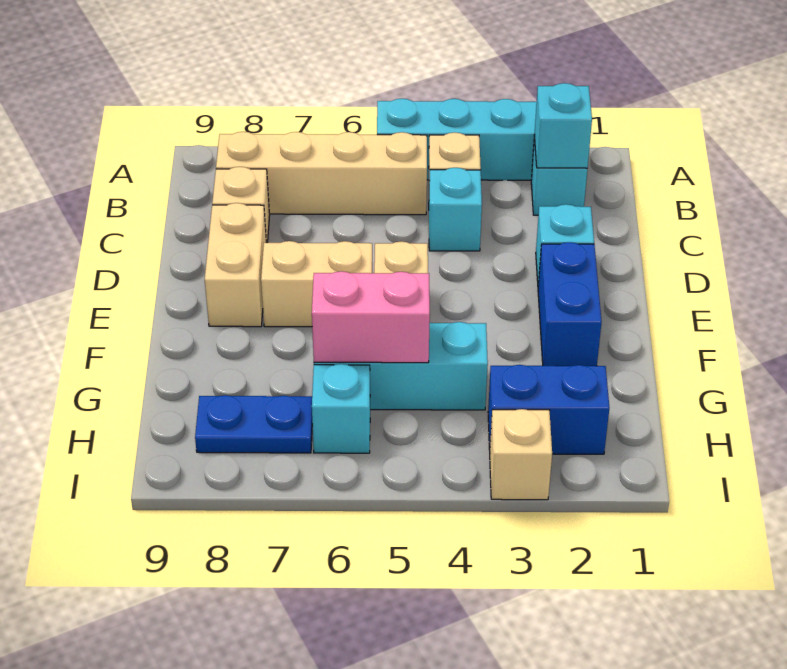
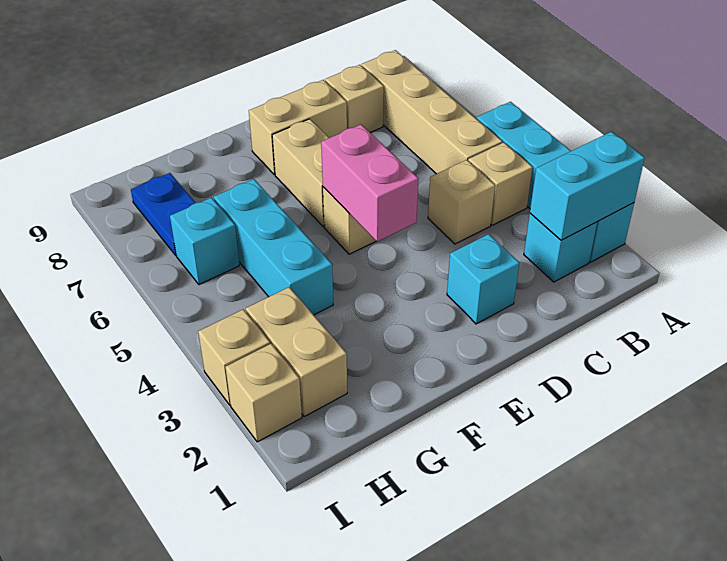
cyan 1x1 brick [534,83,592,168] -> cyan 1x2 brick [530,132,645,240]
cyan 1x1 brick [429,168,482,251] -> tan 1x1 brick [428,160,495,244]
blue 1x2 brick [538,242,602,366] -> none
pink 1x2 brick [312,271,430,363] -> pink 1x2 brick moved to [321,125,418,242]
blue 1x2 brick [488,365,609,454] -> tan 1x2 brick [246,287,347,417]
none -> tan 1x1 brick [225,344,302,442]

